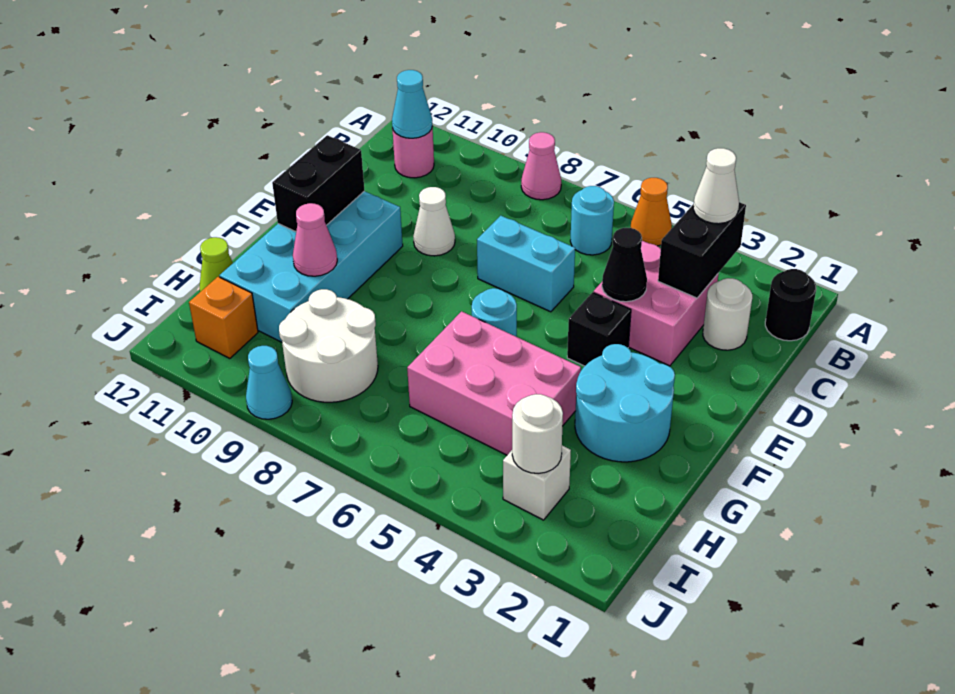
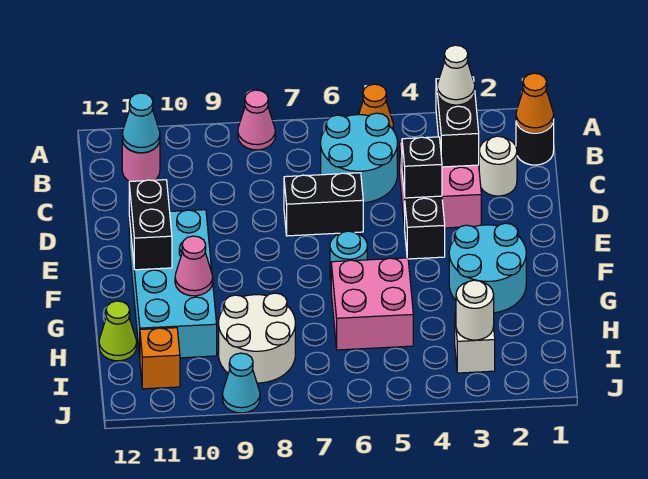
none -> orange 1x1 cone [516,73,554,133]
cyan 1x1 round brick [570,186,614,255] -> cyan 2x2 round brick [321,113,397,203]
black 1x1 cone [602,228,647,302] -> black 1x1 brick [402,137,442,198]
cyan 1x2 brick [477,216,575,312] -> black 1x2 brick [284,173,363,236]
white 1x1 cone [413,187,455,256] -> none
pink 2x3 brick [407,311,581,455] -> pink 2x2 brick [331,258,413,350]

